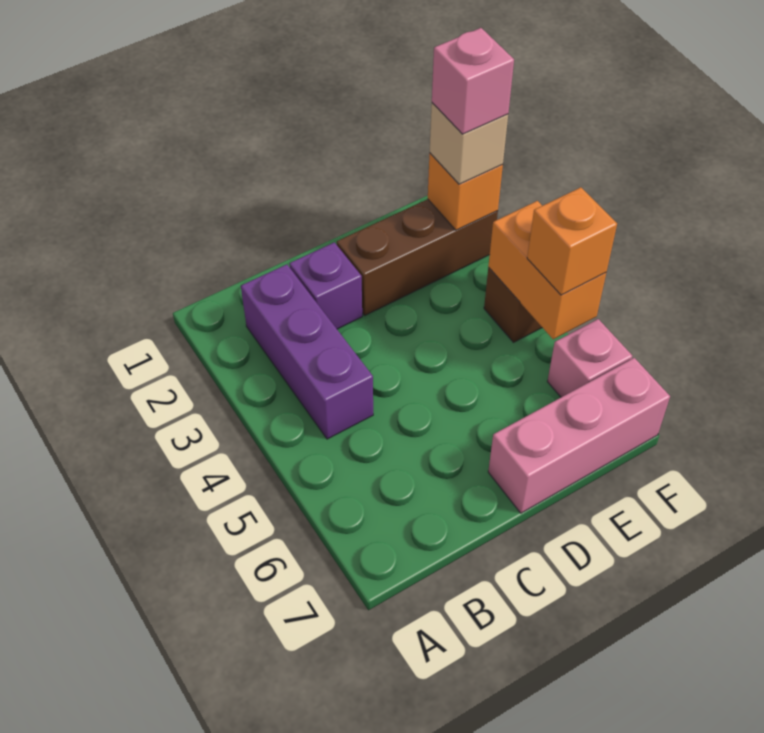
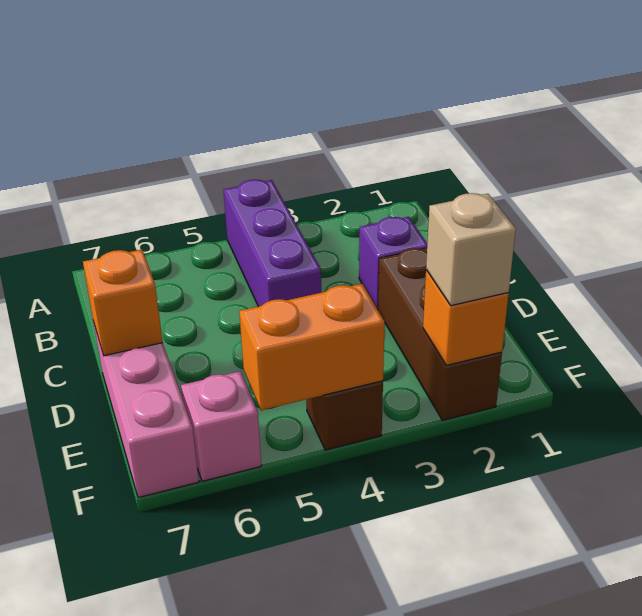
purple 1x3 brick [241,264,373,439] -> purple 1x3 brick turned to [224,179,321,307]
pink 1x1 brick [432,28,514,134] -> none
orange 1x1 brick [527,187,617,295] -> orange 1x1 brick moved to [83,250,163,356]

